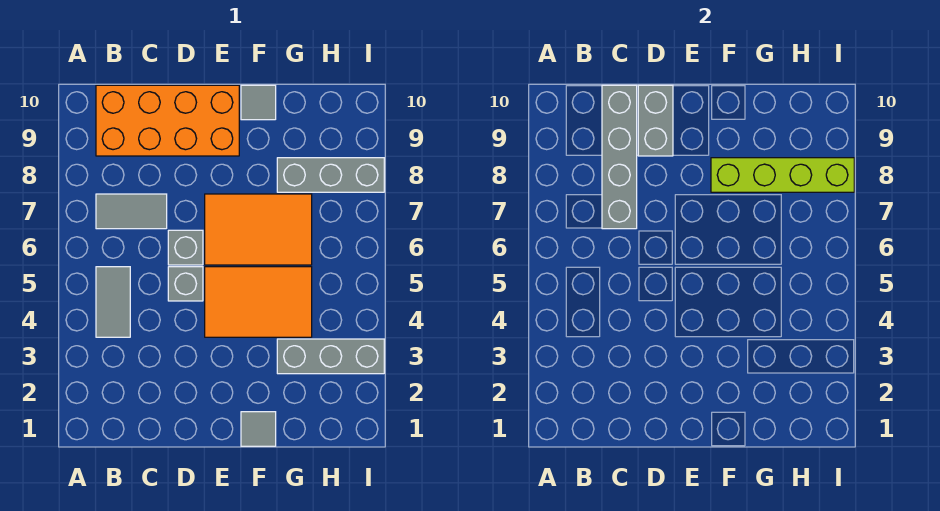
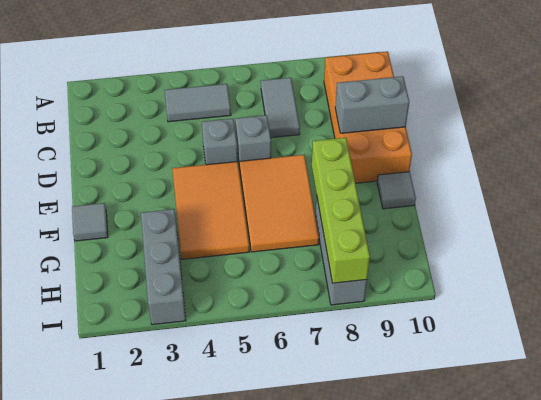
grey 1x4 brick [602,85,637,229] -> none

